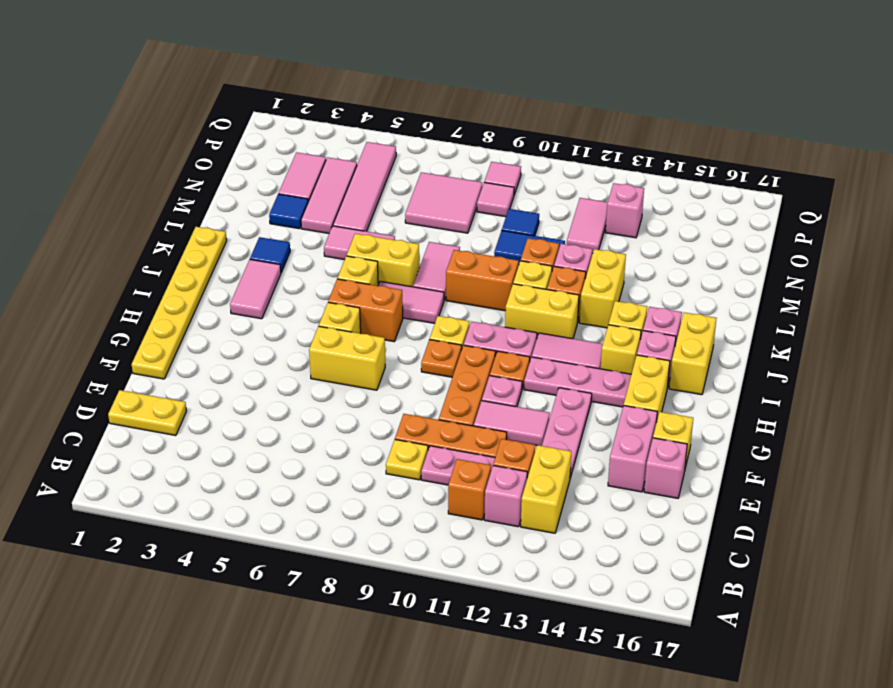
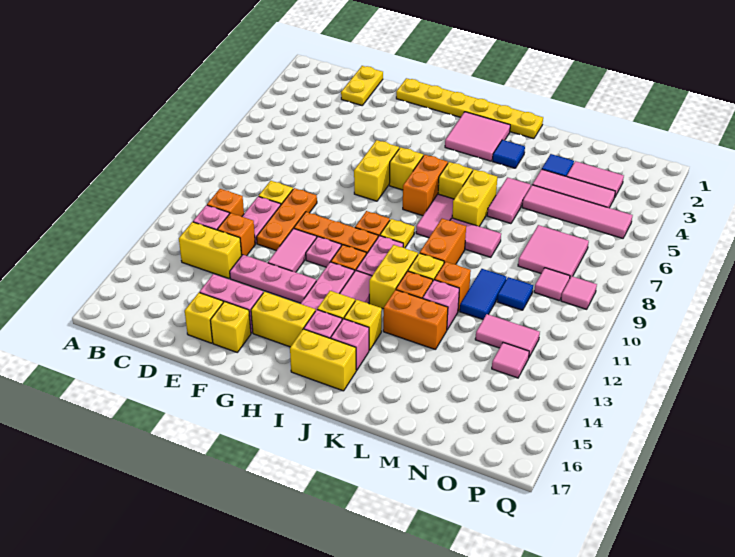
pink 1x1 brick [644,438,687,498] -> yellow 1x1 brick [185,293,223,343]
pink 1x2 tile [230,260,281,319] -> pink 2x2 tile [445,112,510,161]
yellow 1x2 brick [579,249,626,328] -> orange 1x2 brick [383,290,448,350]
pink 1x1 brick [605,183,644,238] -> pink 1x1 tile [492,343,529,378]

